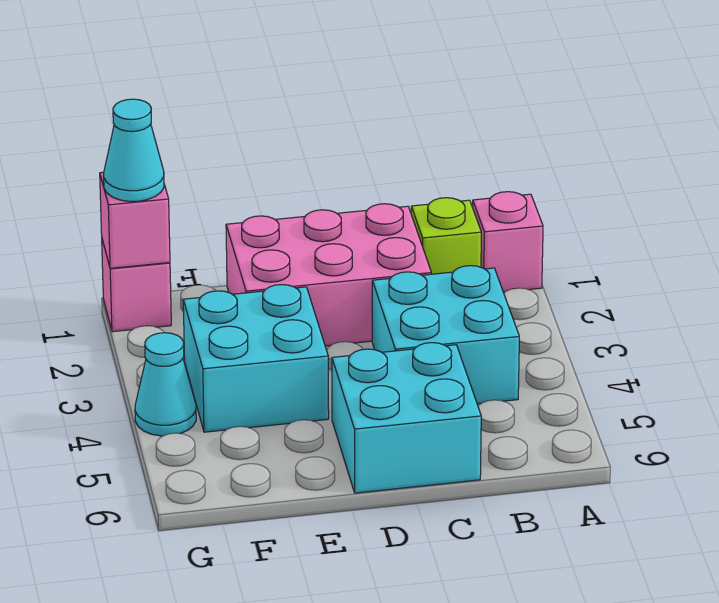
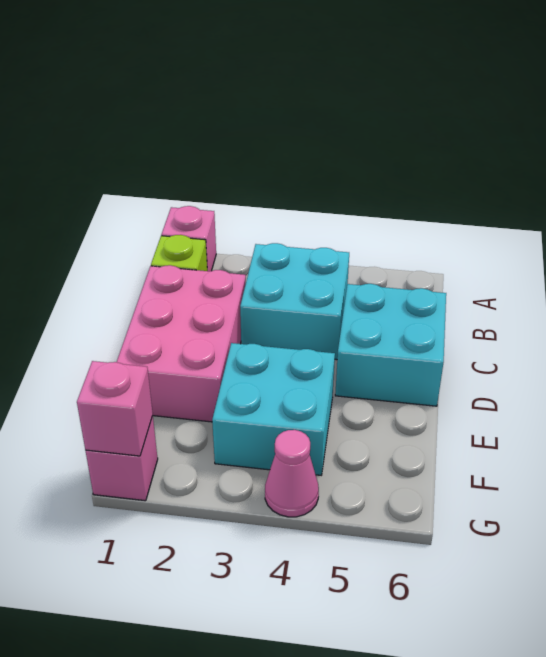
cyan 1x1 cone [104,99,164,201] -> none
cyan 1x1 cone [135,333,196,436] -> pink 1x1 cone [265,430,319,517]

